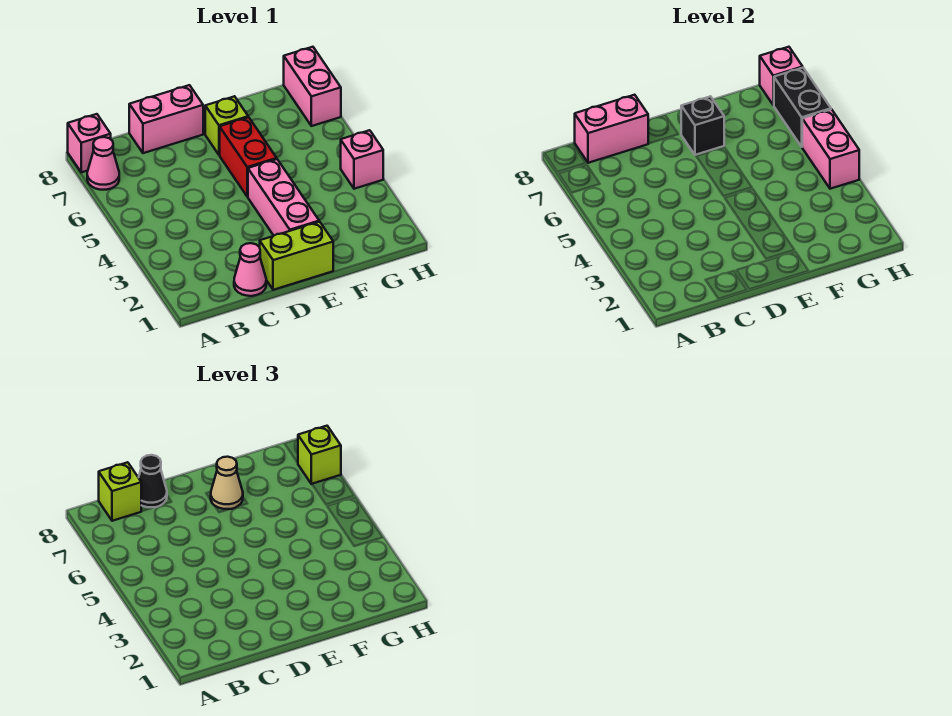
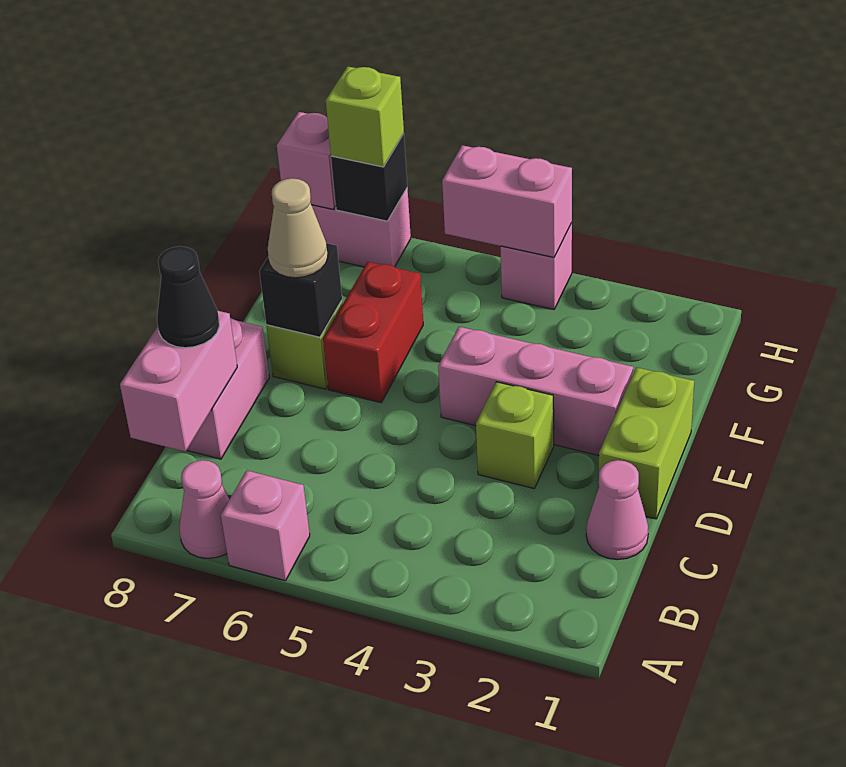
pink 1x1 brick [68,114,111,172] -> pink 1x1 brick moved to [221,470,310,581]
lime 1x1 brick [99,462,141,521] -> lime 1x1 brick moved to [476,382,554,489]
red 1x2 brick [220,117,277,197] -> red 1x2 brick turned to [323,262,423,403]
black 1x2 brick [774,68,831,147] -> black 1x1 brick [331,134,407,221]

